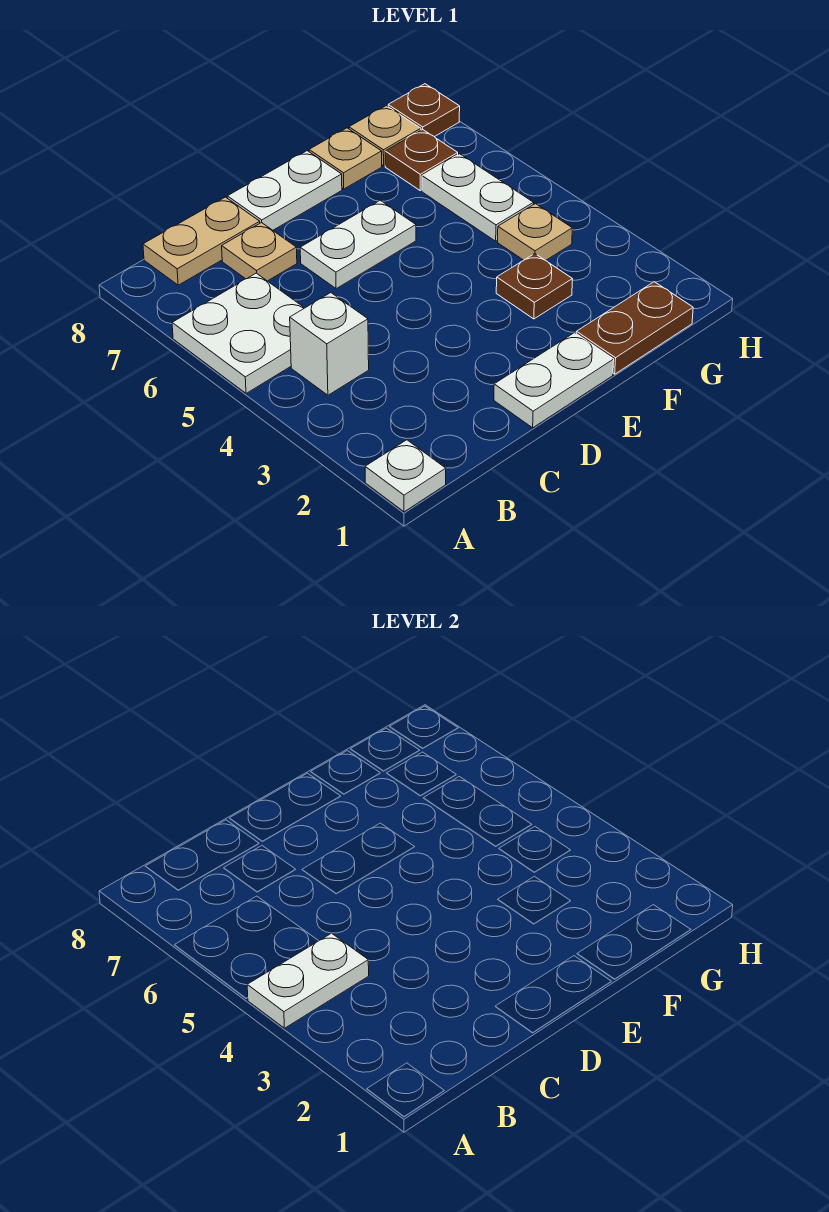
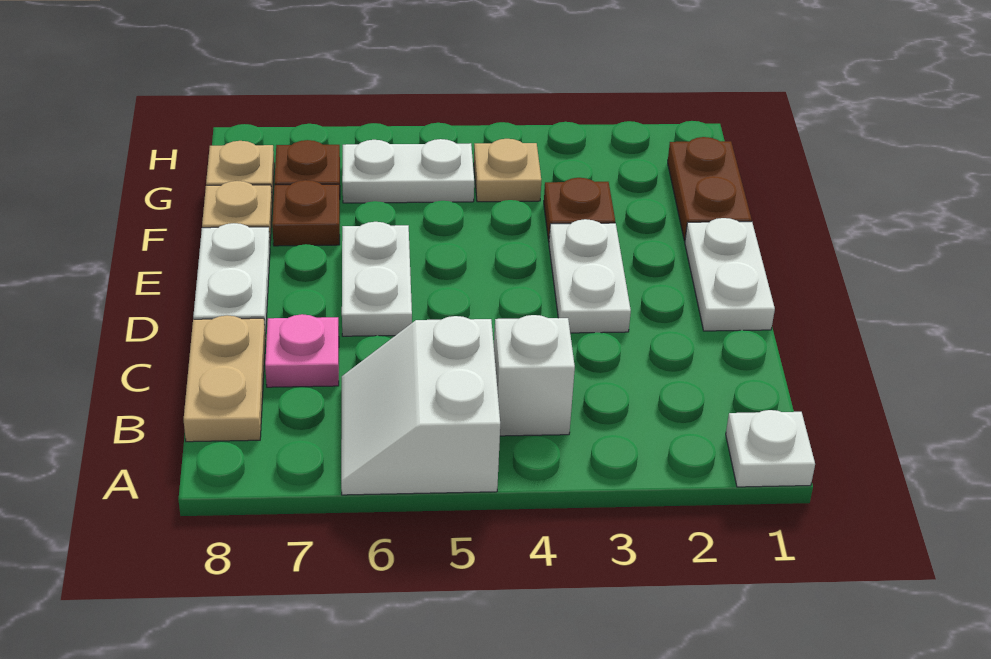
white 1x2 plate [247,933,369,1028] -> white 1x2 plate moved to [549,219,631,333]
white 2x2 plate [172,273,304,393] -> white 2x2 slope [341,316,500,495]
tan 1x1 plate [222,223,297,281] -> pink 1x1 plate [265,314,339,387]
brown 1x1 plate [388,84,460,137] -> brown 1x1 plate moved to [272,180,340,246]

